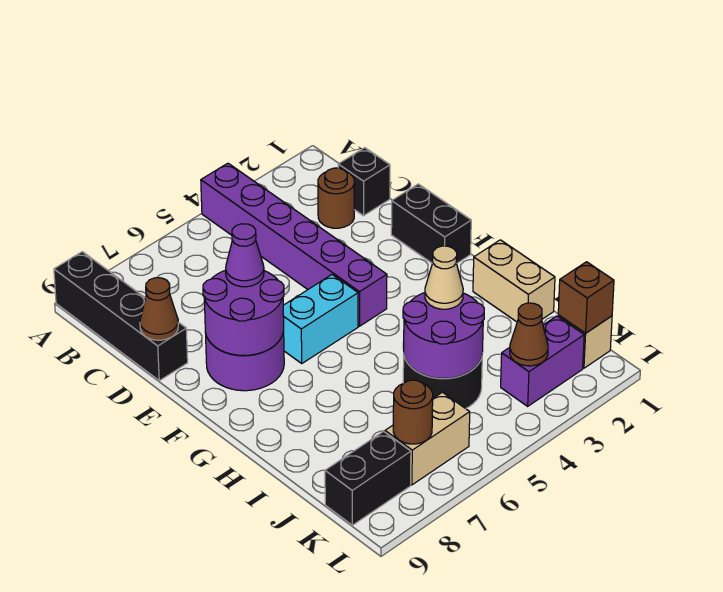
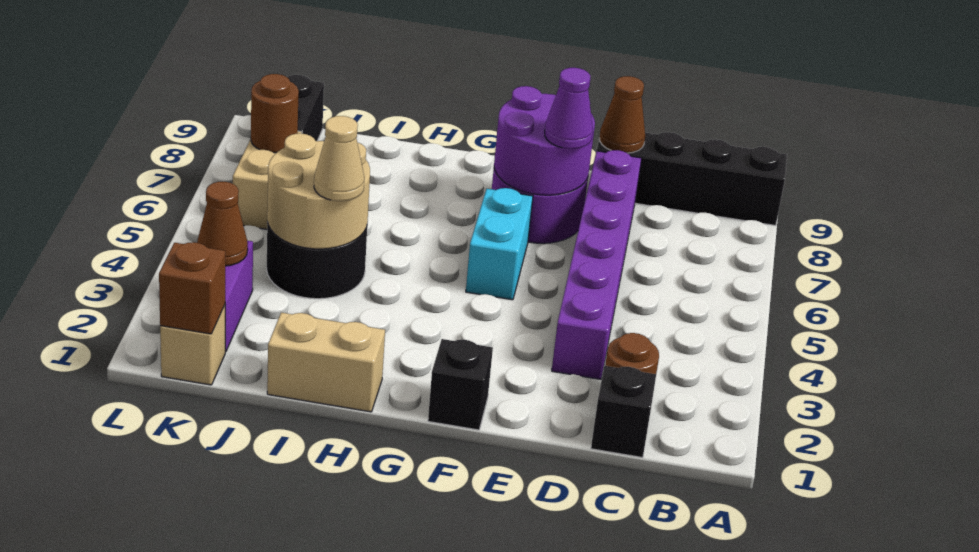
purple 1x6 brick [201,163,387,326] -> purple 1x6 brick turned to [552,150,641,379]
black 1x2 brick [391,184,471,263] -> black 1x1 brick [428,339,493,430]
purple 2x2 round brick [403,293,484,378] -> tan 2x2 round brick [267,133,370,249]

